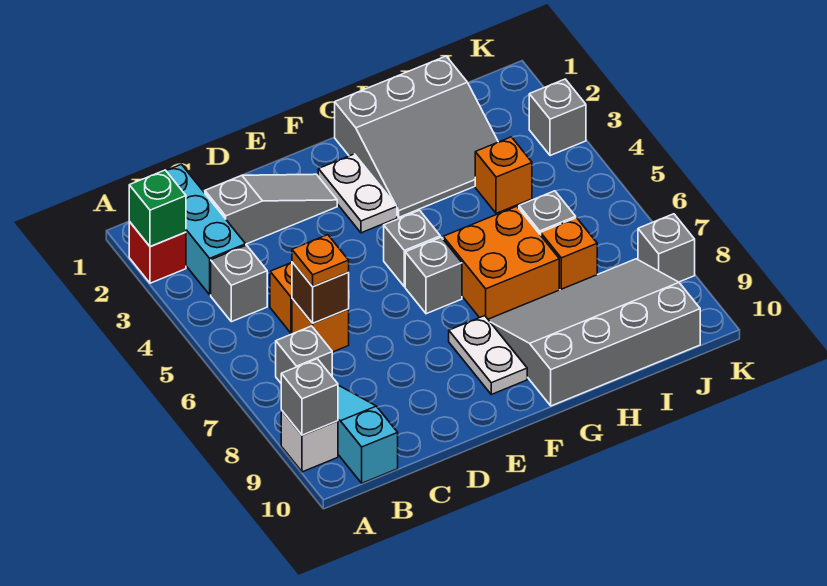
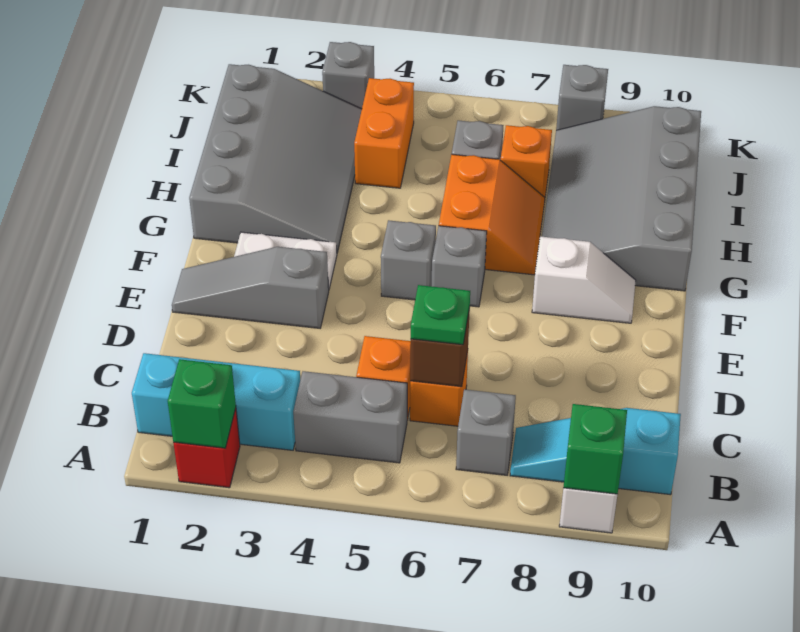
grey 1x1 brick [281,359,338,435] -> green 1x1 brick [563,404,627,494]
grey 1x1 brick [211,245,267,322] -> grey 1x2 brick [293,371,407,463]
grey 1x3 slope [205,174,337,244] -> grey 1x3 slope turned to [172,247,329,328]
orange 1x1 plate [292,235,349,287] -> green 1x1 plate [411,285,470,345]
white 1x2 plate [449,316,527,394] -> white 1x2 slope [532,236,636,323]
grey 3x3 slope [335,56,498,217] -> grey 3x4 slope [189,64,362,252]
orange 2x2 brick [443,206,559,319] -> orange 2x2 slope [439,154,545,275]
orange 1x1 brick [475,137,532,213] -> orange 1x2 brick [354,78,414,188]

